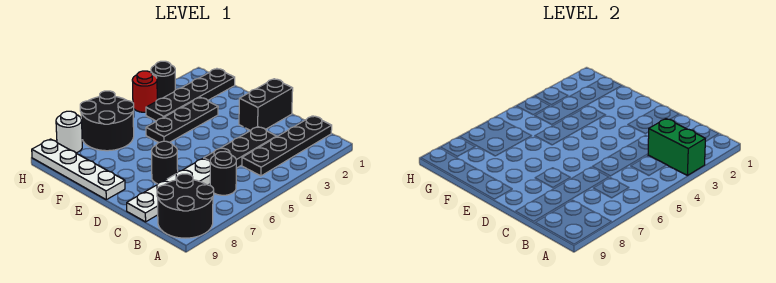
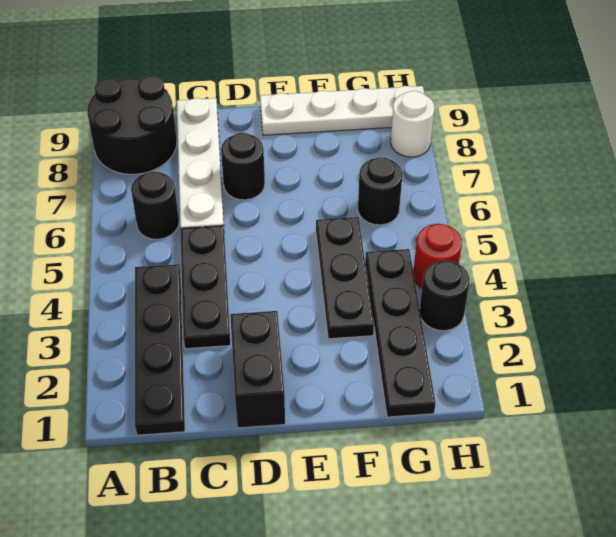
green 1x2 brick [648,119,705,175] -> none
black 2x2 round brick [80,91,134,151] -> black 1x1 round brick [358,157,402,225]

